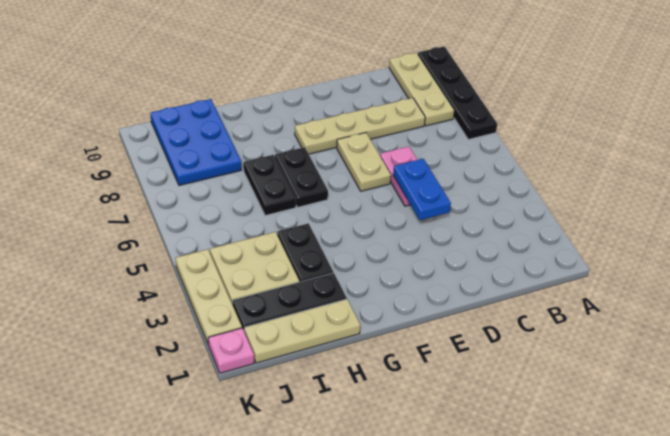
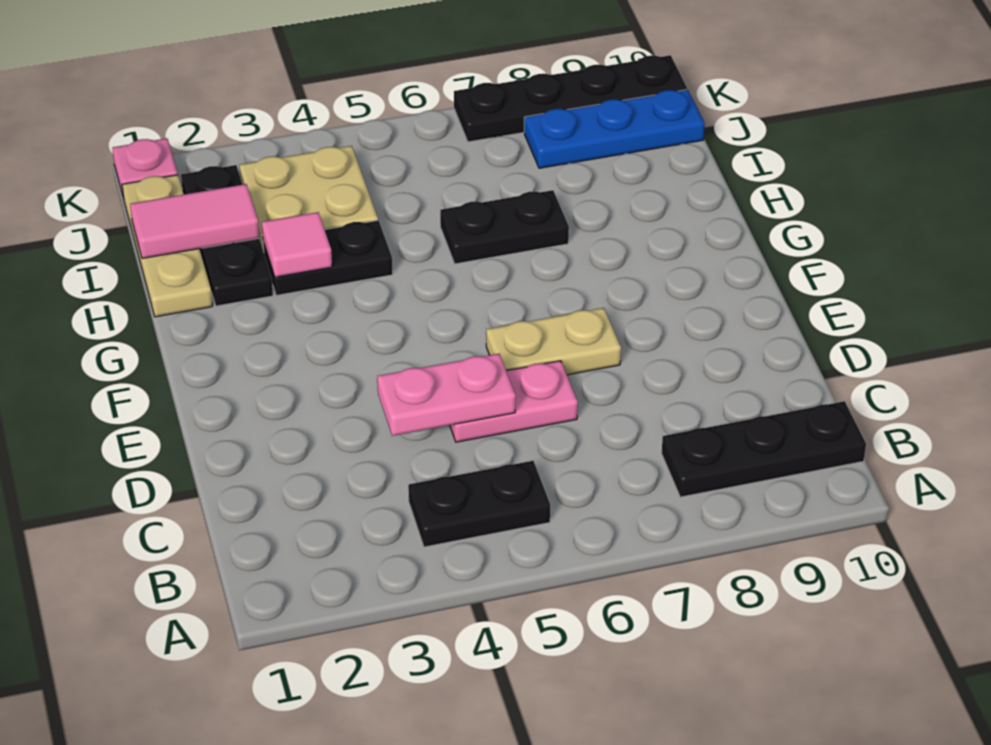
black 1x4 plate [418,46,497,139] -> black 1x4 plate moved to [454,55,687,142]
tan 1x3 plate [389,53,455,126] -> black 1x3 plate [662,401,866,497]
tan 1x4 plate [295,98,425,154] -> none
blue 1x2 plate [393,159,451,220] -> pink 1x2 plate [377,354,516,436]
black 1x2 plate [275,147,328,207] -> black 1x2 plate moved to [408,461,550,547]
none -> pink 1x1 tile [262,212,332,277]
none -> pink 1x2 tile [130,184,259,258]
blue 2x3 plate [151,99,241,185] -> blue 1x3 plate [524,90,705,168]
tan 1x3 plate [175,249,242,345] -> none

